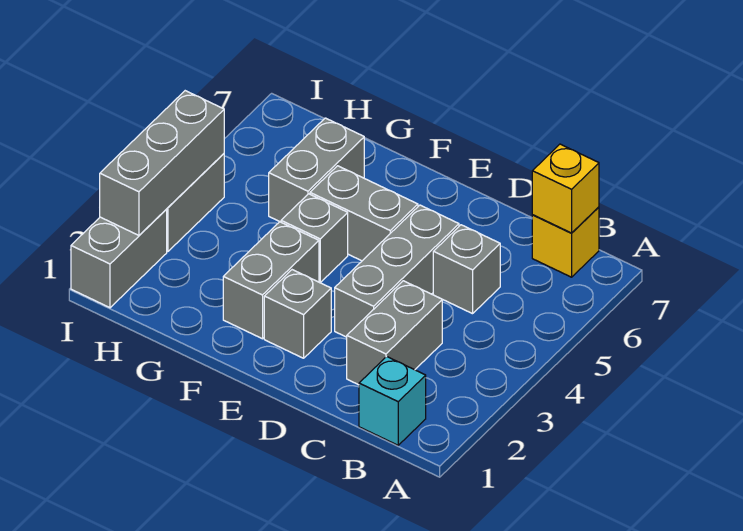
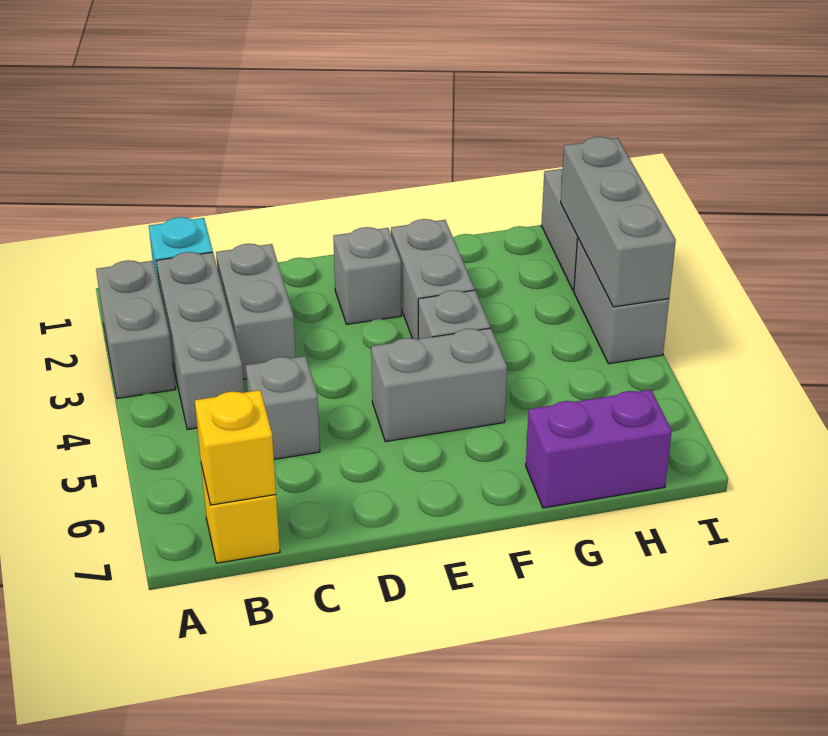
grey 1x3 brick [335,205,459,337] -> grey 1x3 brick moved to [156,252,244,430]
grey 1x2 brick [269,118,364,222] -> grey 1x2 brick moved to [96,260,175,399]
none -> purple 1x2 brick [526,390,672,508]

